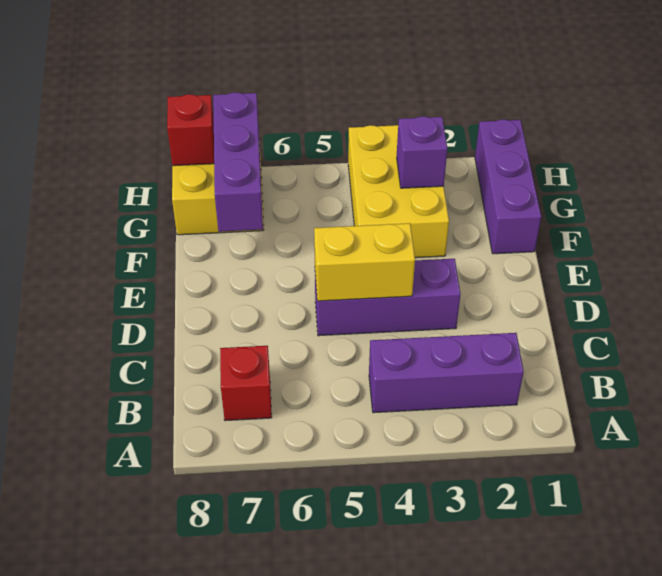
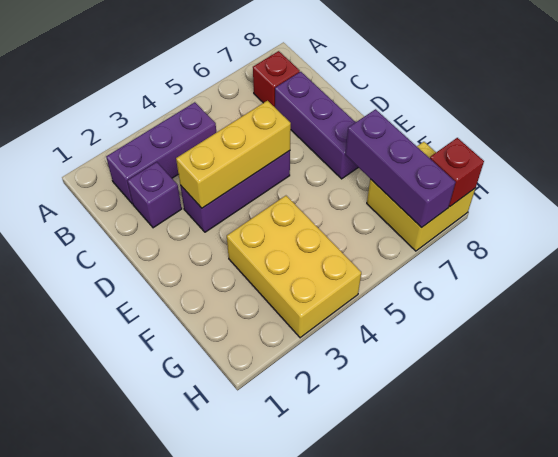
yellow 1x2 brick [314,223,415,301] -> yellow 1x3 brick [176,101,291,208]
purple 1x3 brick [475,120,541,254] -> purple 1x3 brick moved to [275,72,358,179]
purple 1x1 brick [397,116,447,188] -> purple 1x1 brick moved to [127,162,182,228]

